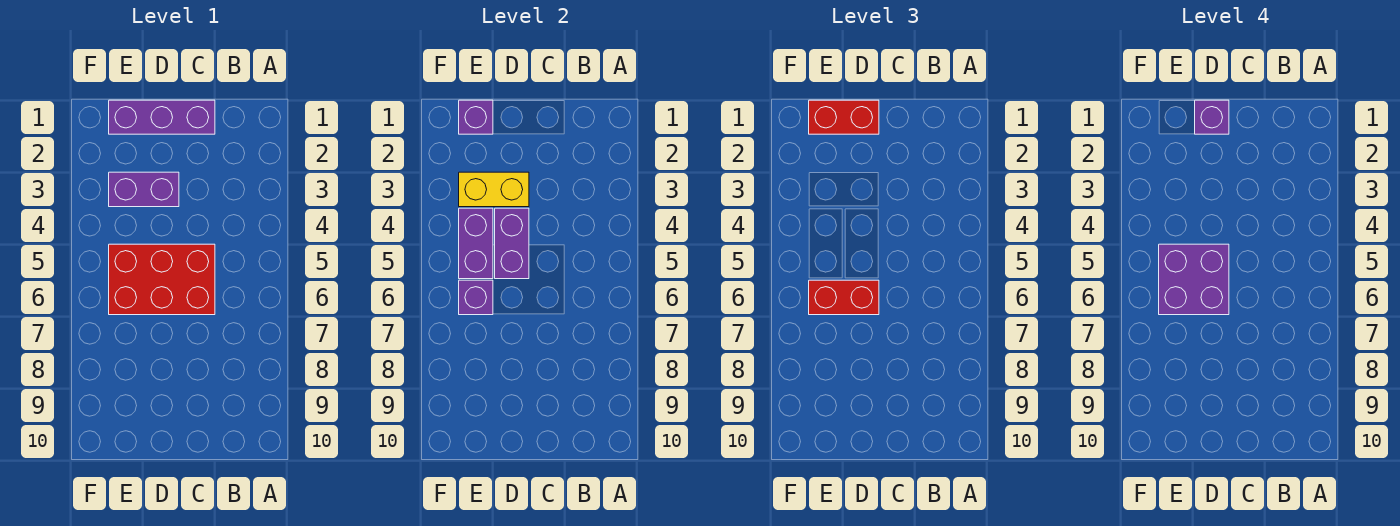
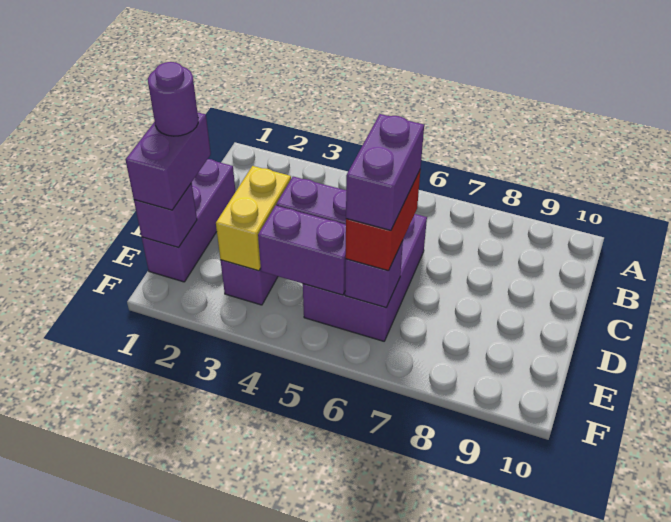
red 2x3 brick [109,244,215,315] -> purple 2x3 brick [303,214,427,341]
red 1x2 brick [809,100,879,134] -> purple 1x2 brick [126,113,211,210]
purple 1x1 brick [1195,100,1229,134] -> purple 1x1 round brick [148,62,198,136]
purple 2x2 brick [1159,244,1229,315] -> purple 1x2 brick [346,114,424,230]

